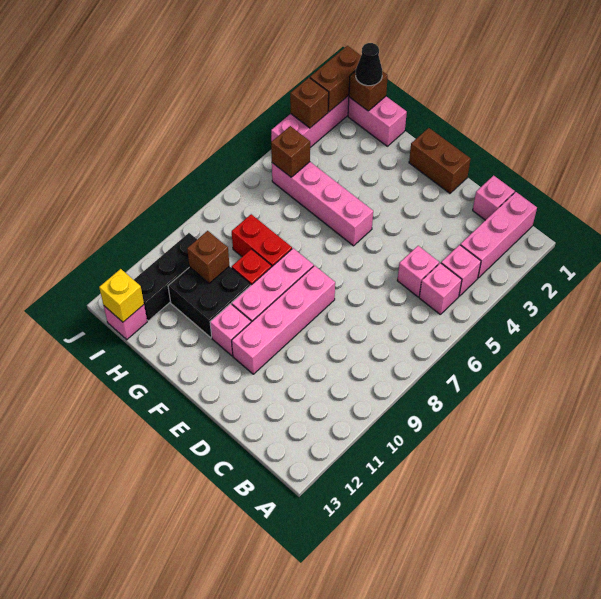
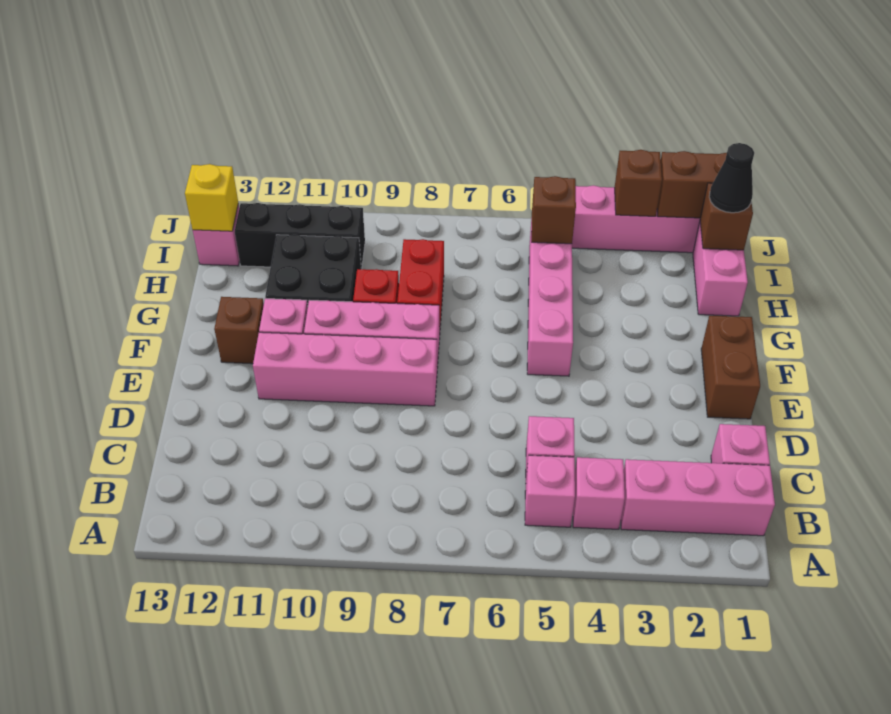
brown 1x1 brick [187,231,229,283] -> brown 1x1 brick moved to [214,297,264,364]

